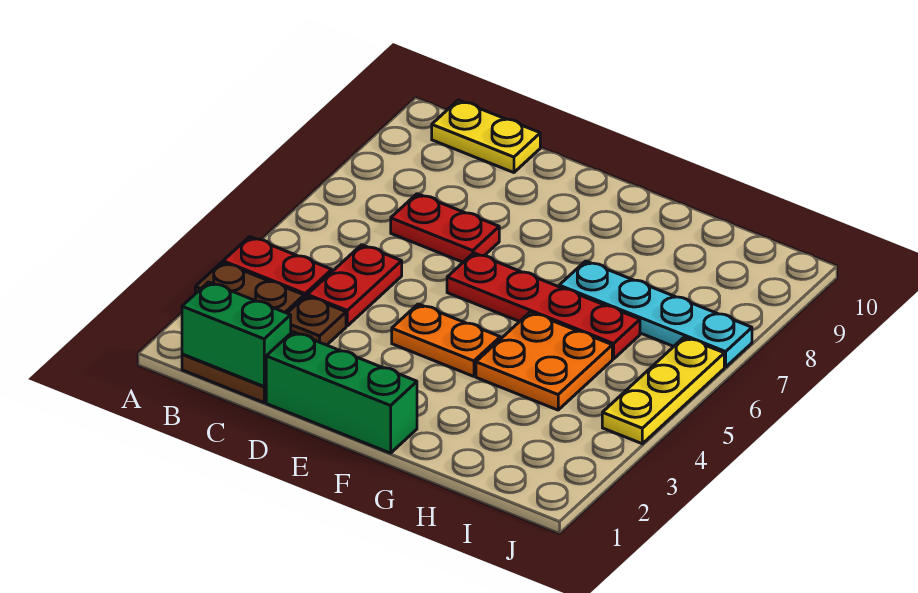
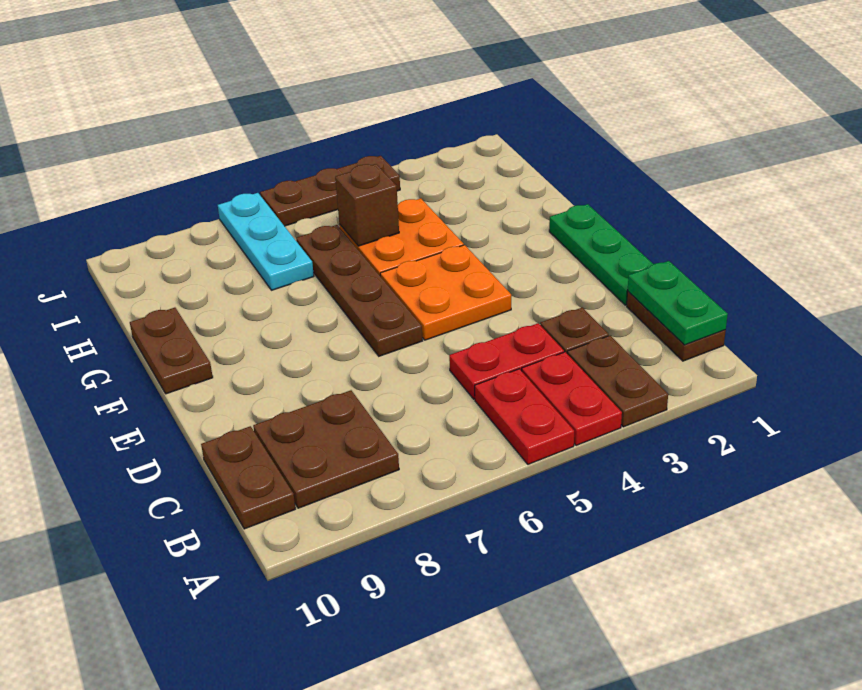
green 1x2 brick [182,282,291,387] -> green 1x2 plate [628,261,728,345]
none -> brown 2x2 plate [253,390,399,508]
yellow 1x2 plate [432,100,540,173] -> brown 1x2 plate [201,426,295,529]
red 1x2 plate [391,194,499,262] -> red 1x2 plate moved to [475,369,574,464]
green 1x3 brick [266,332,417,453] -> green 1x3 plate [549,204,653,305]
orange 1x2 plate [392,304,500,376] -> orange 2x2 plate [380,245,511,340]
red 1x4 plate [447,253,640,359] -> brown 1x4 plate [296,225,423,356]
none -> brown 1x2 plate [130,308,213,394]
cyan 1x4 plate [559,261,752,367] -> cyan 1x3 plate [218,193,314,290]
none -> brown 1x1 brick [335,164,399,246]
yellow 1x3 plate [602,337,724,444] -> brown 1x3 plate [260,156,400,226]

